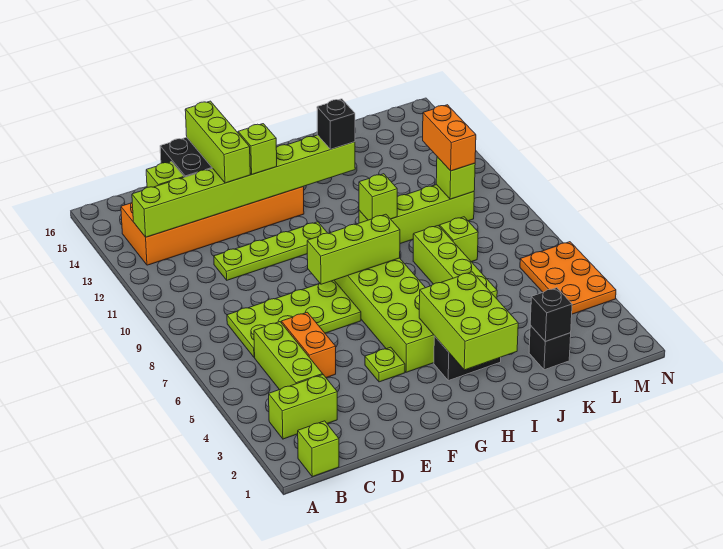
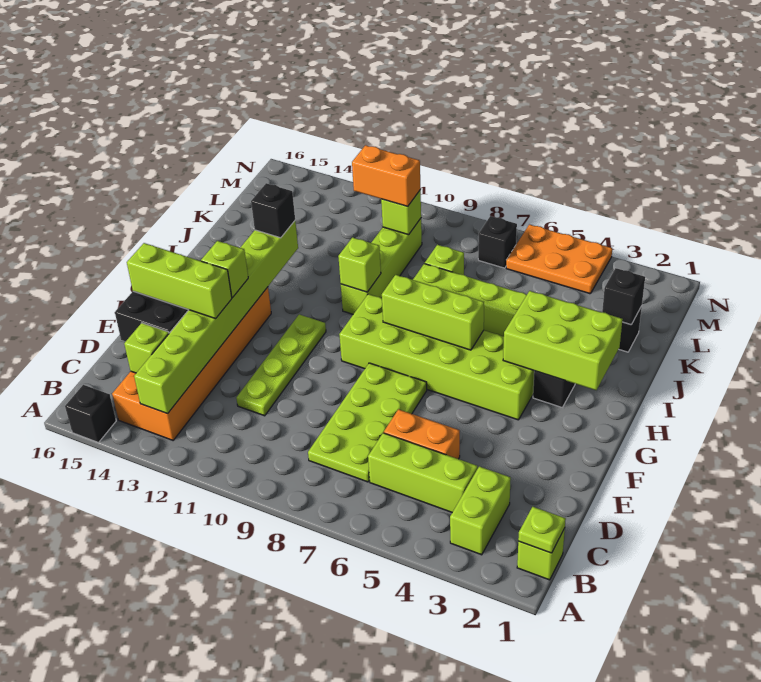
none -> black 1x1 brick [65,385,116,442]
lime 1x1 plate [365,347,405,382] -> lime 1x1 plate moved to [518,507,566,553]
lime 1x3 brick [307,214,400,284] -> lime 1x3 brick turned to [382,275,484,350]
none -> black 1x1 brick [478,216,517,268]

